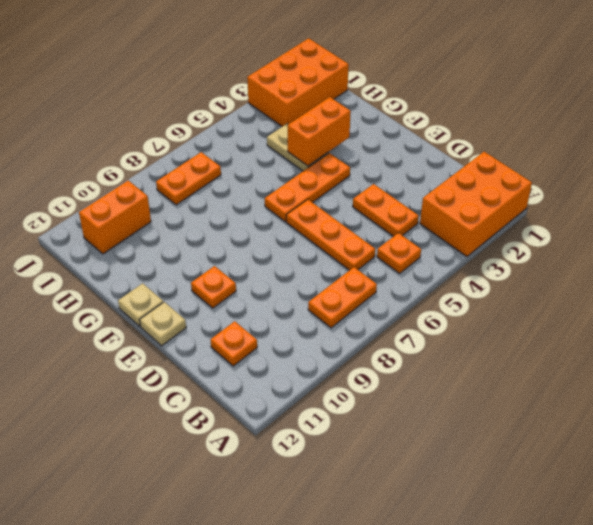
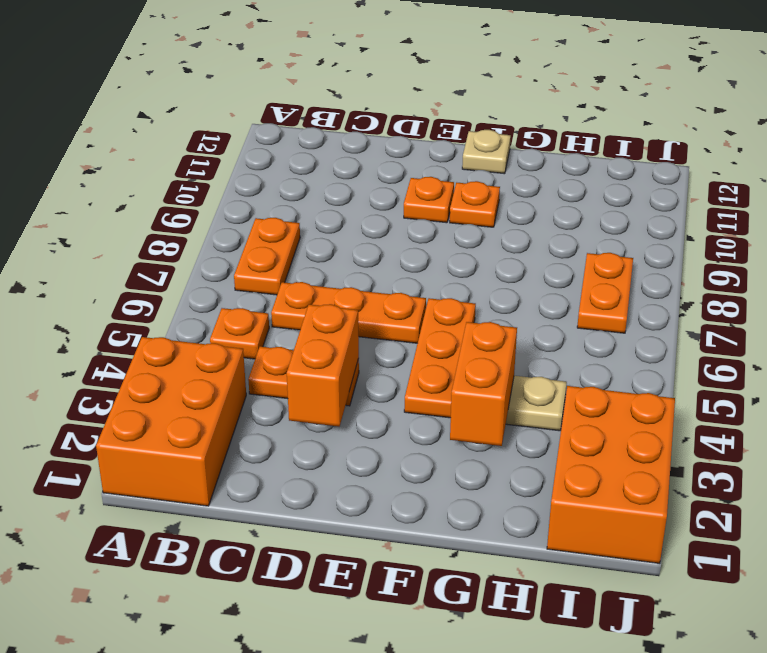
orange 1x1 plate [211,321,257,366] -> orange 1x1 plate moved to [450,181,500,227]
tan 1x1 plate [140,302,186,346] -> none
orange 1x2 brick [79,180,151,254] -> orange 1x2 brick moved to [287,304,359,427]

